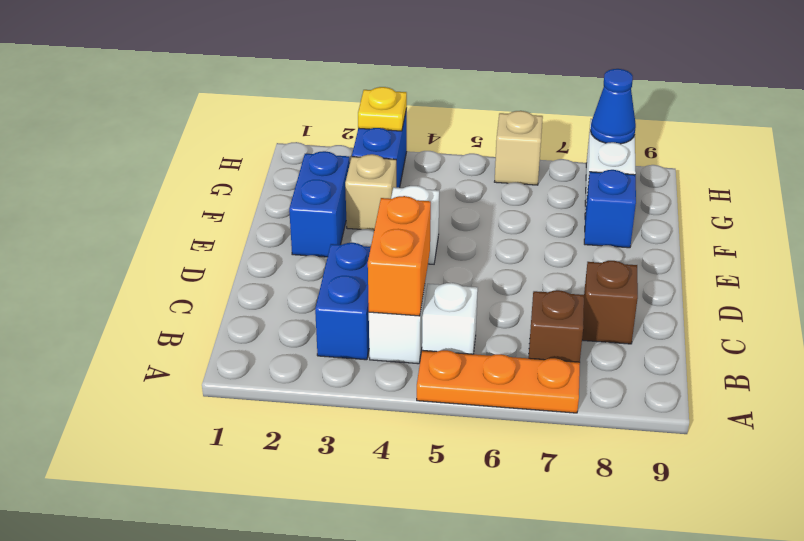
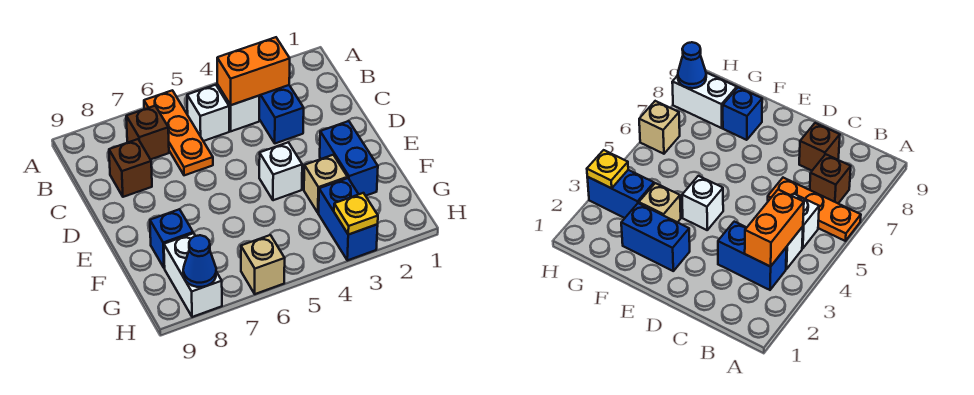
orange 1x3 plate [417,350,580,413] -> orange 1x3 plate turned to [144,90,213,175]
orange 1x2 brick [368,196,431,316] -> orange 1x2 brick turned to [217,37,290,105]

